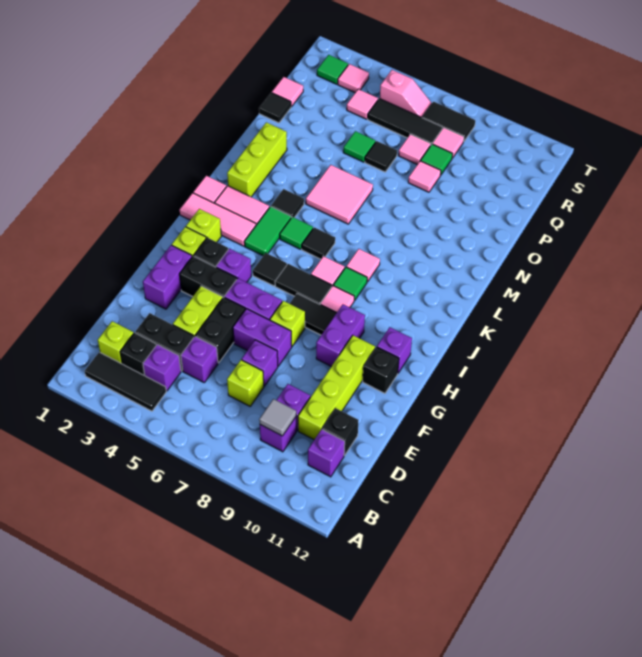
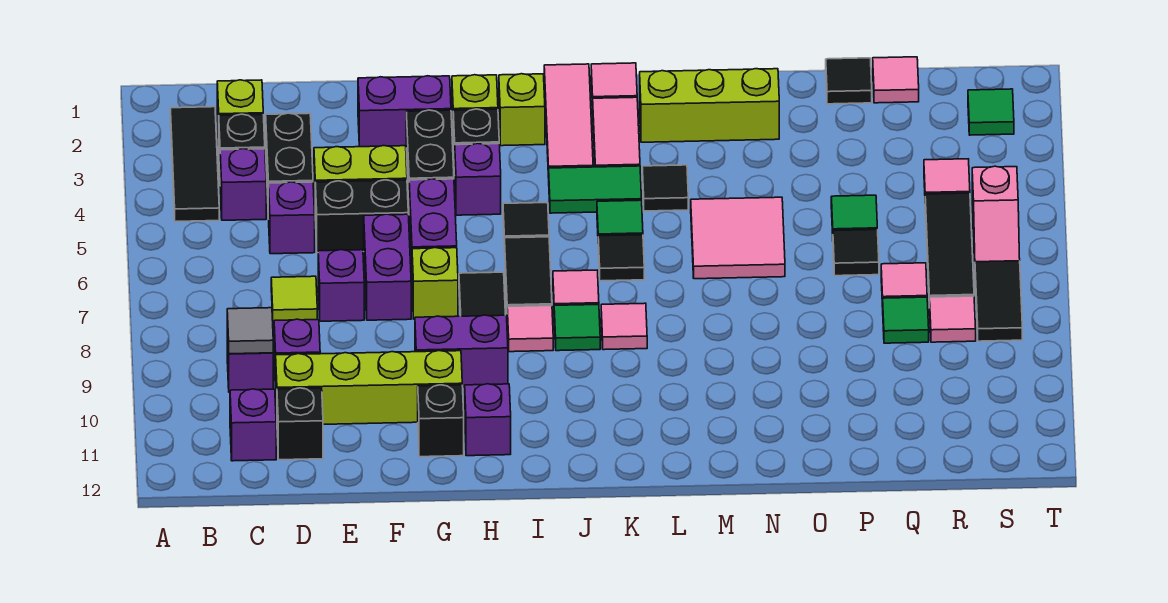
lime 1x1 brick [227,360,264,406] -> lime 1x1 tile [271,276,317,322]
pink 1x1 tile [408,161,441,192] -> none
pink 1x1 tile [338,64,369,92] -> none

